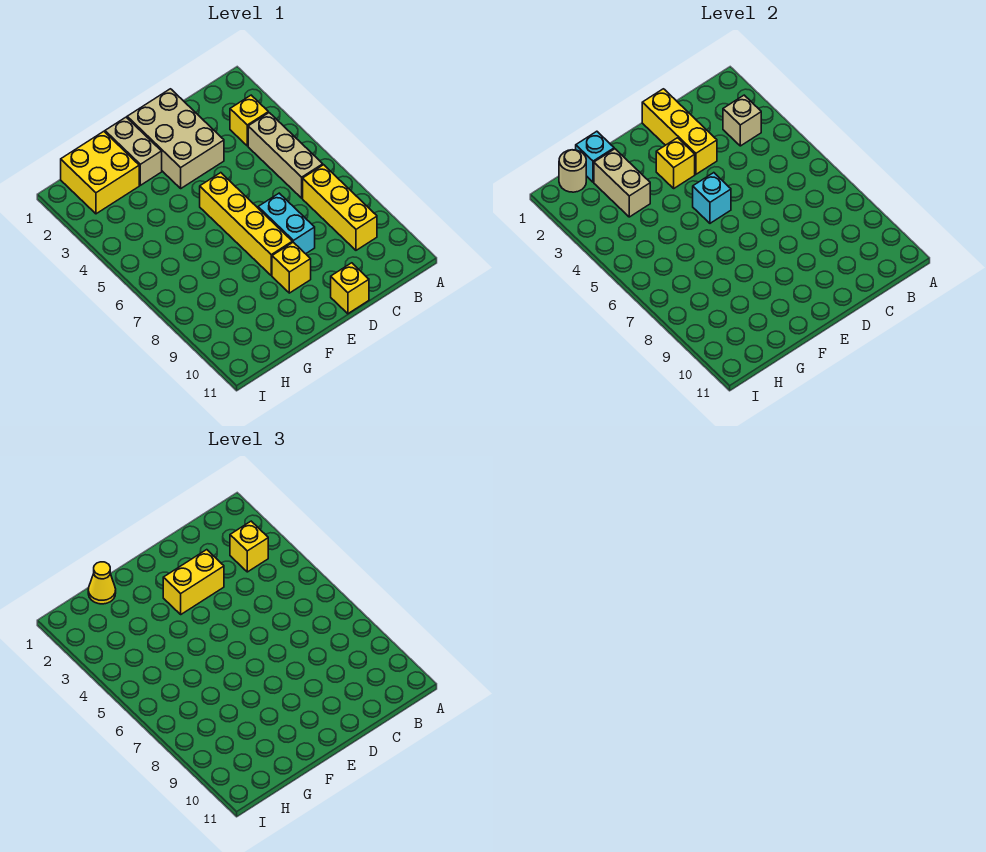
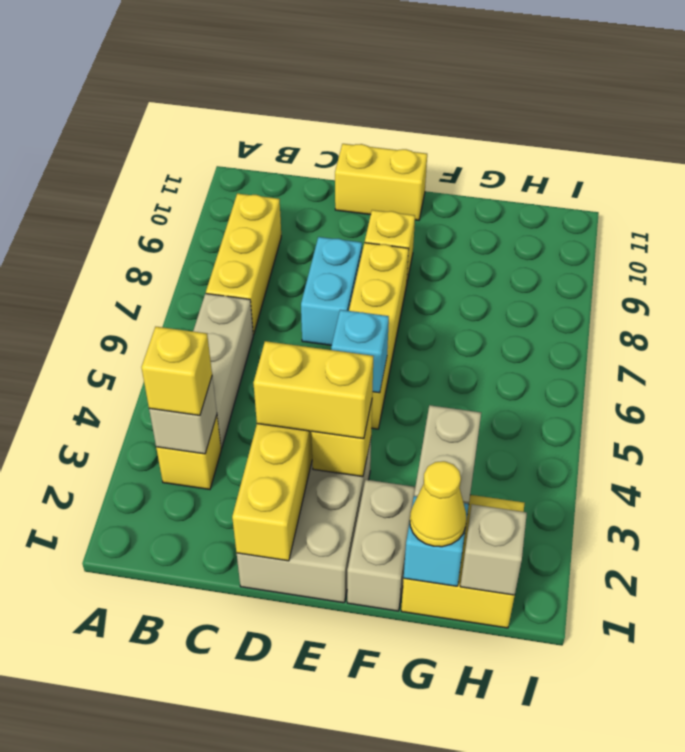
yellow 1x1 brick [331,263,369,314] -> yellow 1x2 brick [335,144,427,220]
tan 1x1 round brick [559,150,586,192] -> tan 1x1 brick [460,505,527,595]

